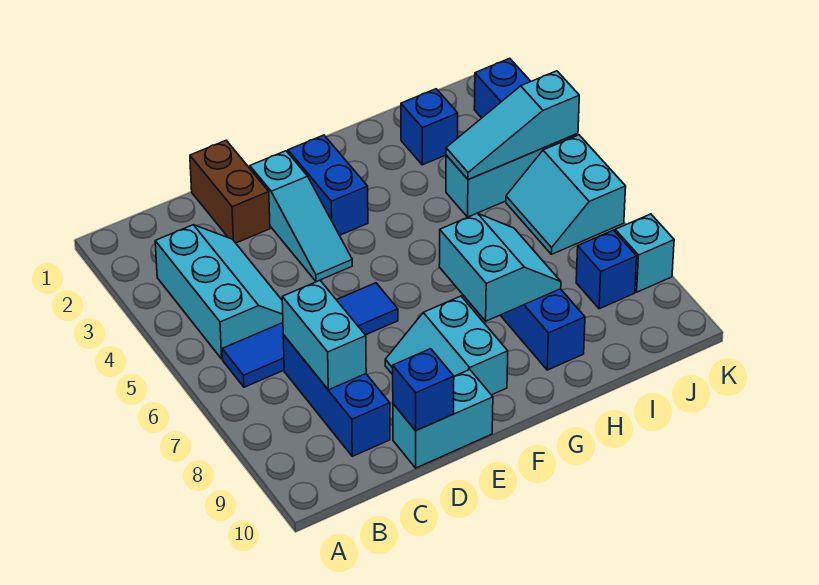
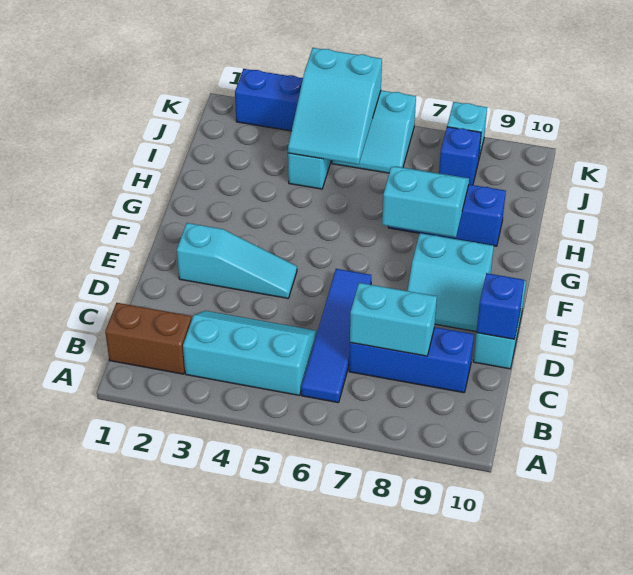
brown 1x2 brick [190,141,270,243] -> brown 1x2 brick moved to [105,303,192,374]
blue 1x2 brick [288,135,368,235] -> none
blue 1x1 brick [401,89,458,165] -> none
cyan 1x3 slope [446,71,579,180] -> cyan 2x3 slope [288,48,382,165]

